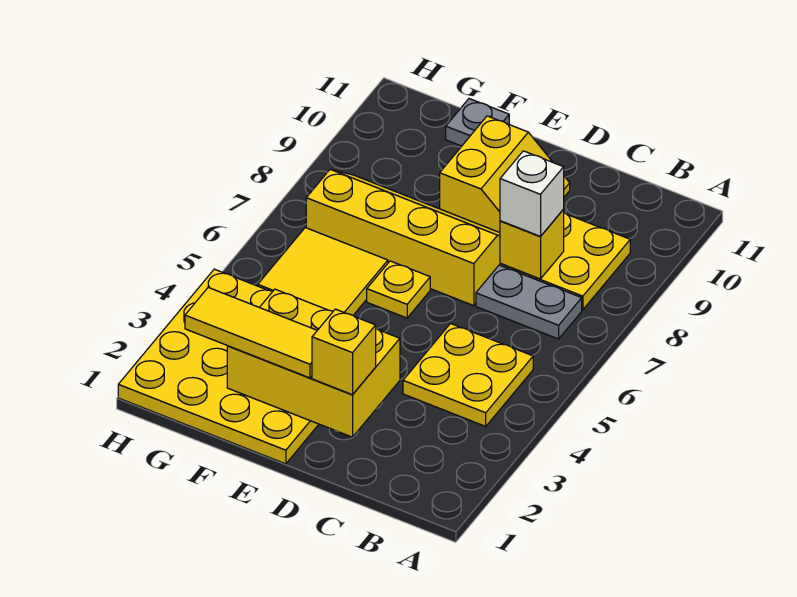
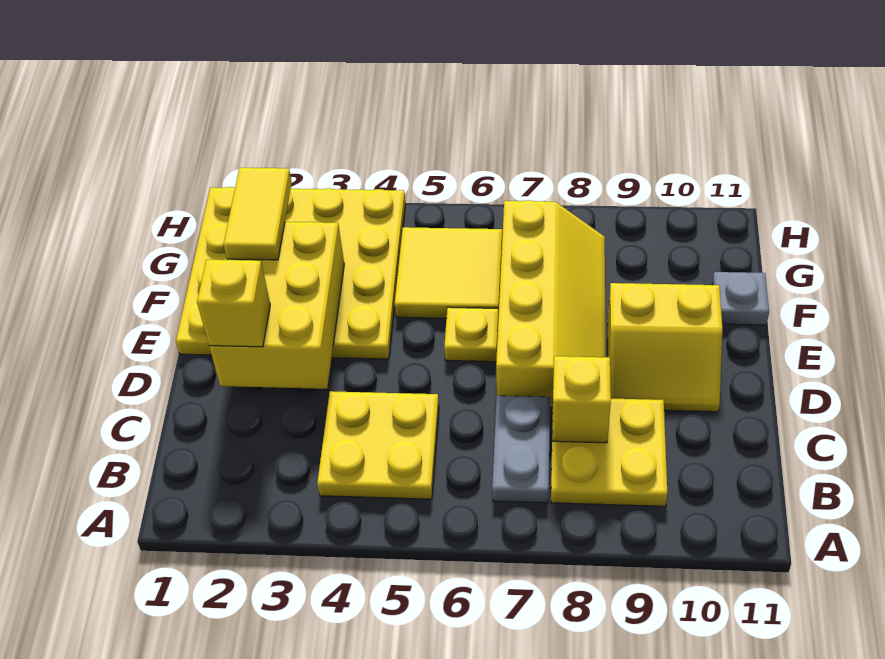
white 1x1 brick [500,151,564,236] -> none
yellow 1x3 tile [185,288,317,378] -> yellow 1x2 tile [223,168,292,260]

